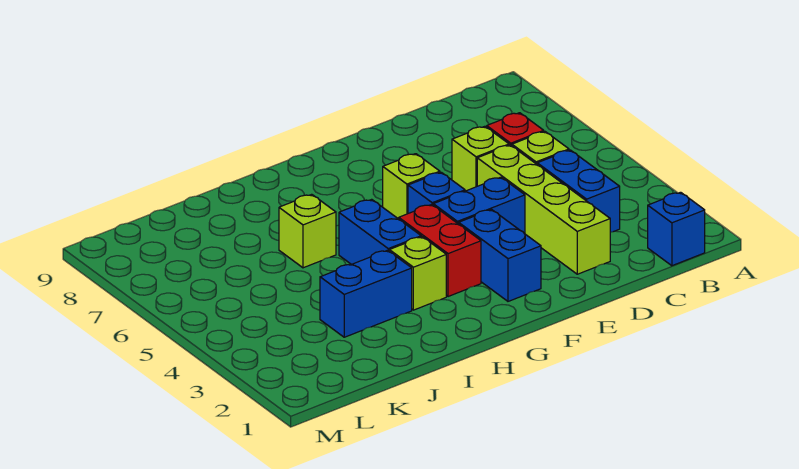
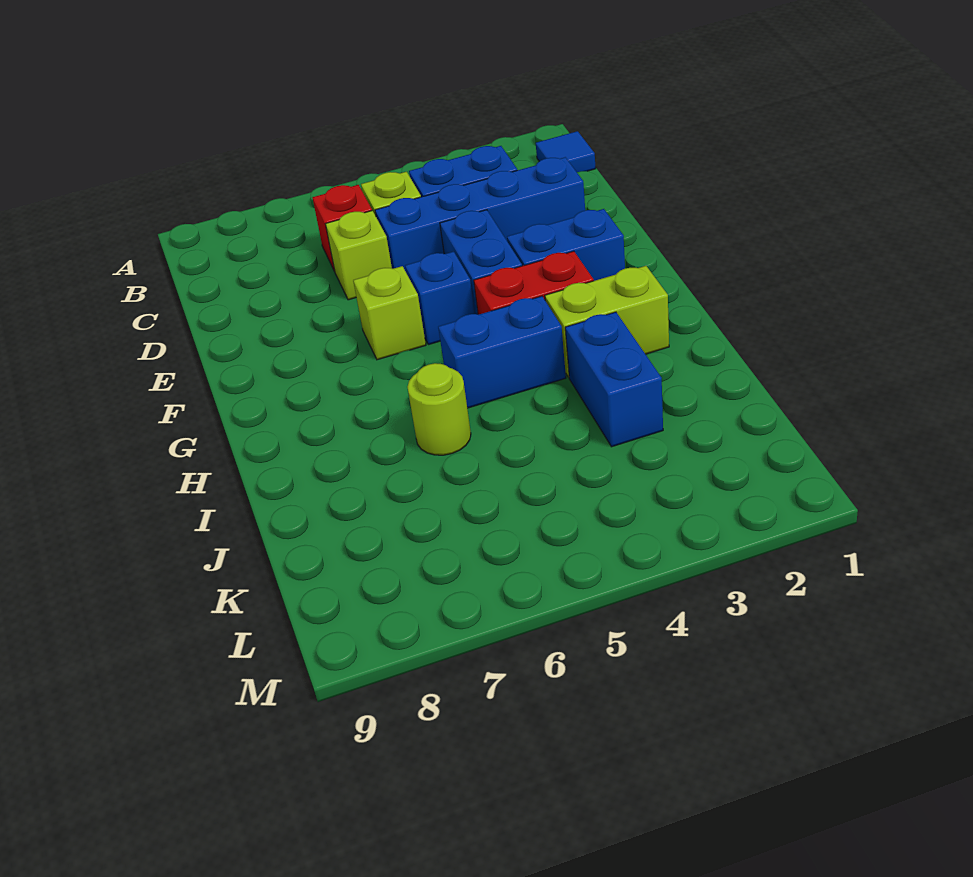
blue 1x1 brick [648,192,705,266] -> blue 1x1 tile [536,131,596,172]
lime 1x4 brick [477,145,610,274] -> blue 1x4 brick [375,157,585,271]
lime 1x1 brick [389,237,446,310] -> lime 1x2 brick [545,266,669,377]
lime 1x1 brick [279,194,336,268] -> lime 1x1 round brick [407,363,471,455]

